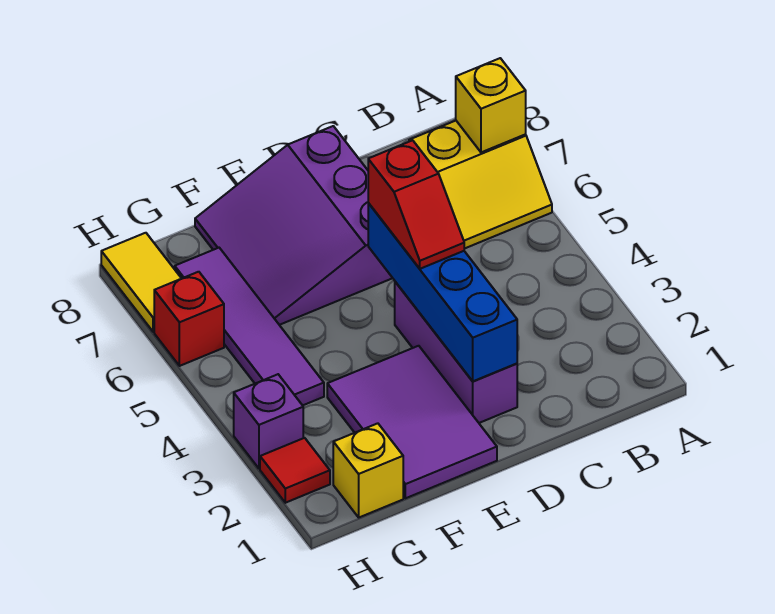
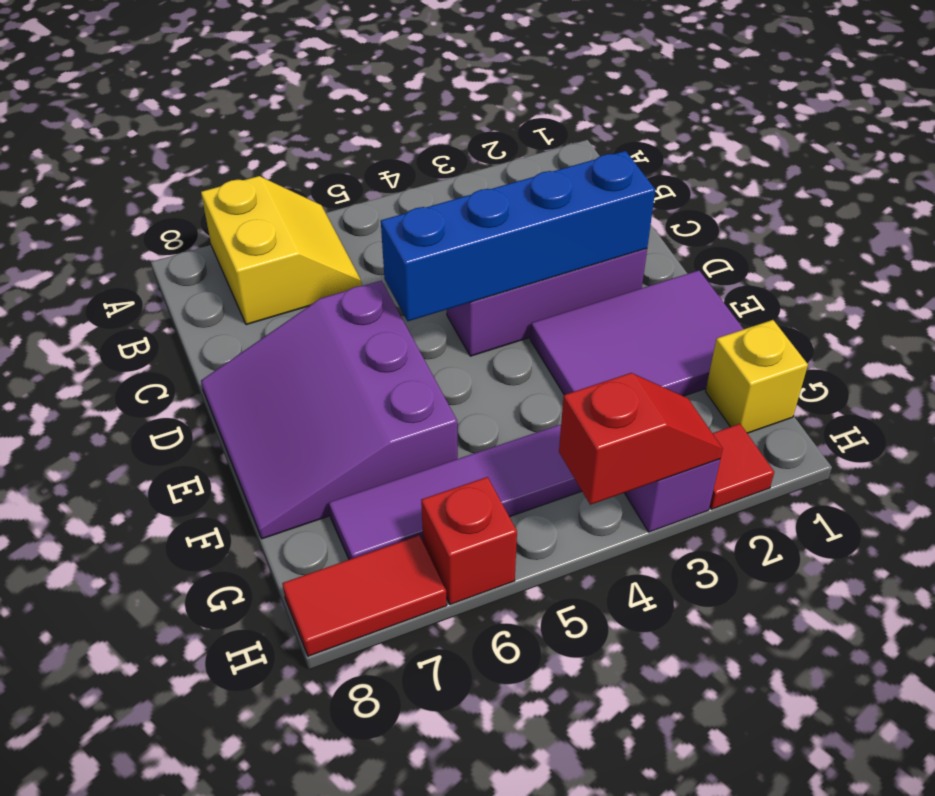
yellow 1x1 brick [456,58,526,152] -> none
red 1x2 slope [368,140,464,269] -> red 1x2 slope moved to [559,373,723,505]
purple 3x3 slope [195,126,392,325] -> purple 3x3 slope turned to [201,281,458,539]
yellow 1x2 tile [101,233,182,332] -> red 1x2 tile [282,536,447,656]

